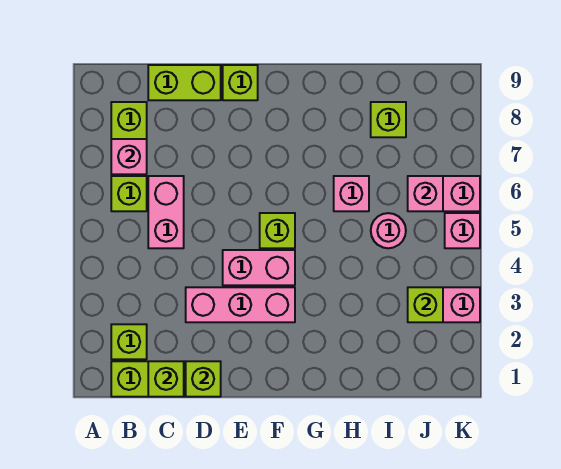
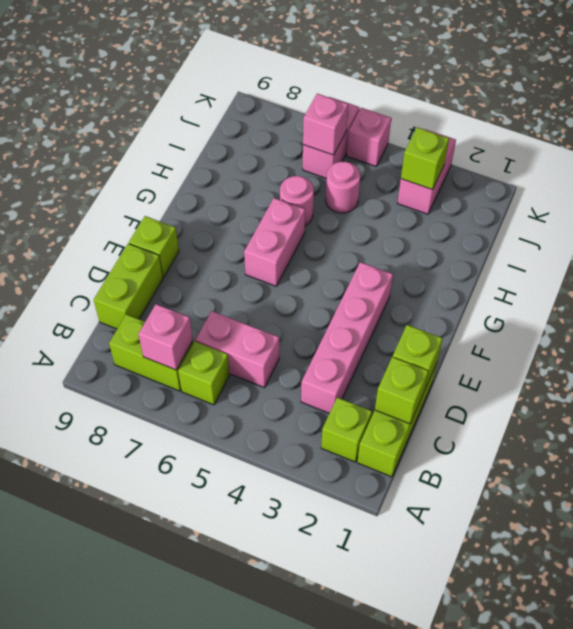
pink 1x3 brick [186,287,295,322] -> pink 1x4 brick [301,262,393,413]
pink 1x2 brick [223,250,295,285] -> pink 1x2 brick moved to [244,198,305,286]
lime 1x1 brick [260,213,295,248] -> none
pink 1x1 brick [334,176,369,211] -> pink 1x1 round brick [280,176,314,226]
lime 1x1 brick [371,102,406,137] -> none

